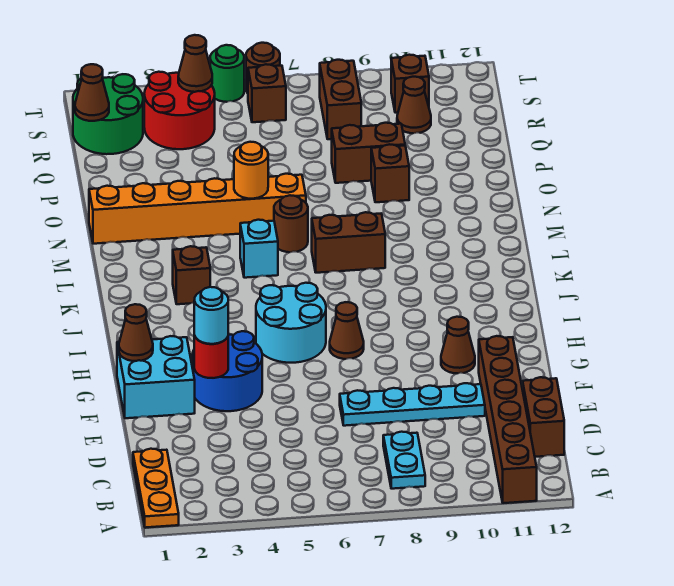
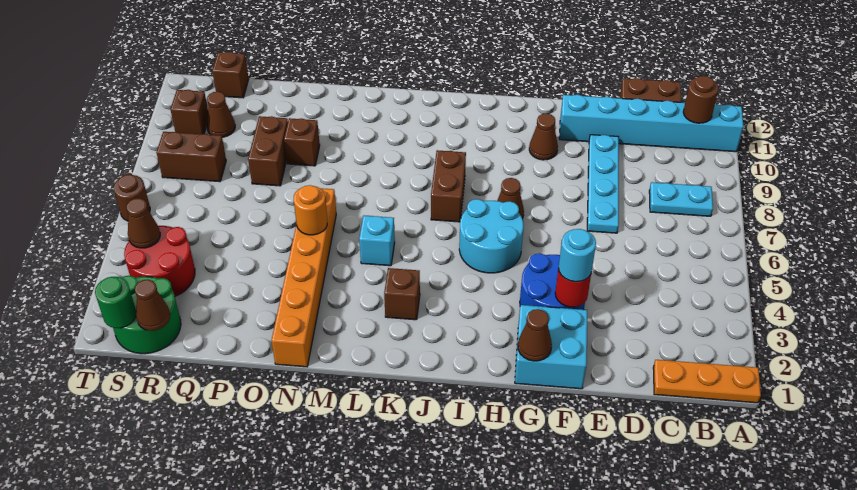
brown 1x6 brick [479,336,537,503] -> cyan 1x6 brick [559,95,743,152]
brown 1x2 brick [312,212,385,273] -> brown 1x2 brick moved to [431,150,466,222]
brown 1x1 round brick [274,195,308,252] -> brown 1x1 round brick moved to [683,76,718,123]
brown 1x1 brick [248,64,286,122] -> brown 1x1 brick moved to [212,52,249,98]
green 1x1 round brick [210,45,244,102] -> green 1x1 round brick moved to [95,277,136,328]

